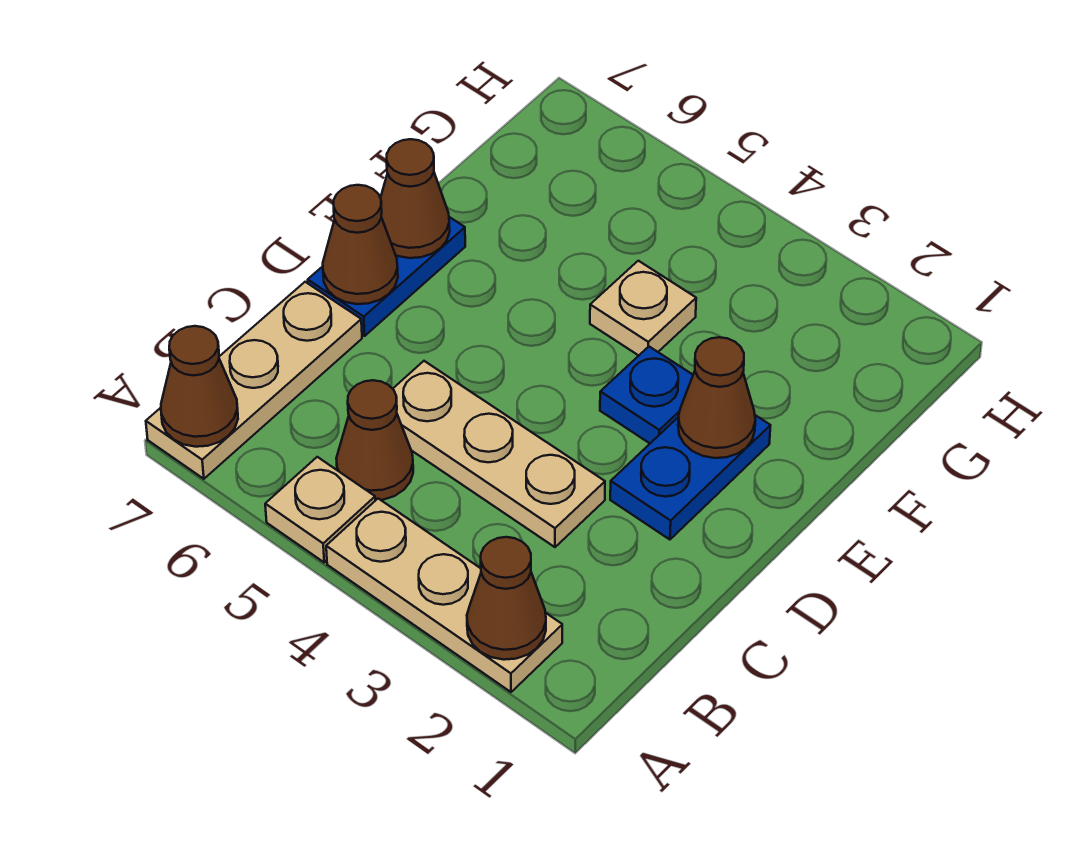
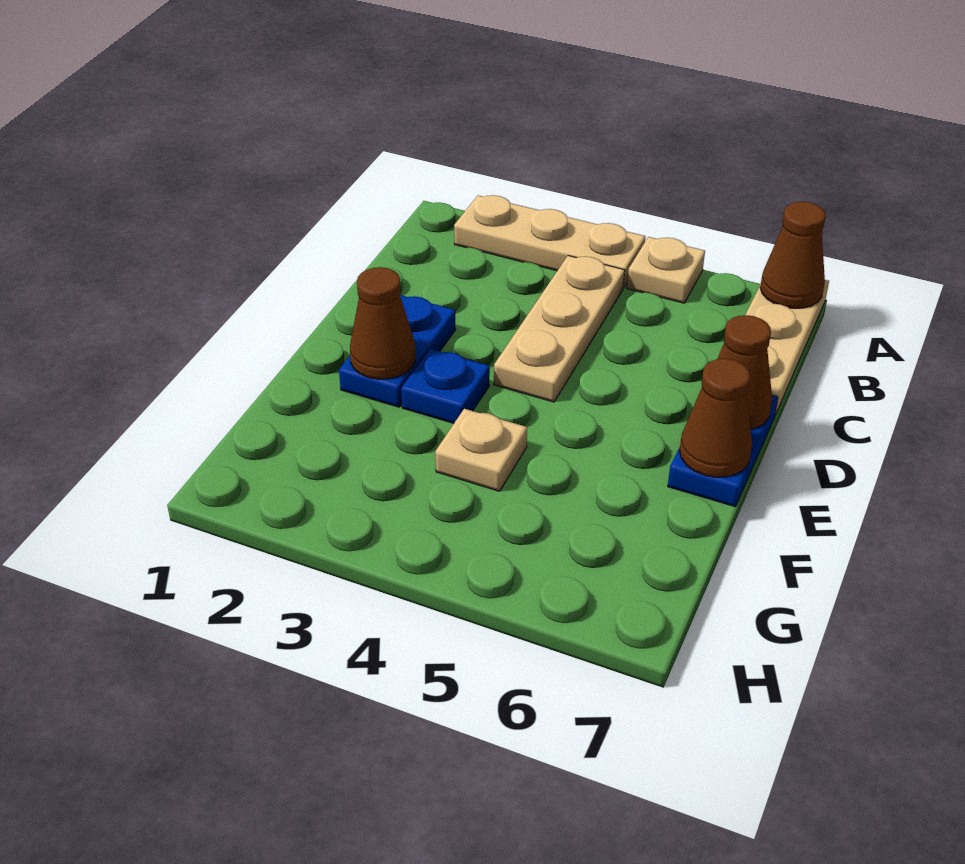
brown 1x1 cone [467,537,546,660] -> none
brown 1x1 cone [336,380,413,500] -> none
tan 1x3 plate [393,361,605,547] -> tan 1x3 plate turned to [494,256,625,402]

